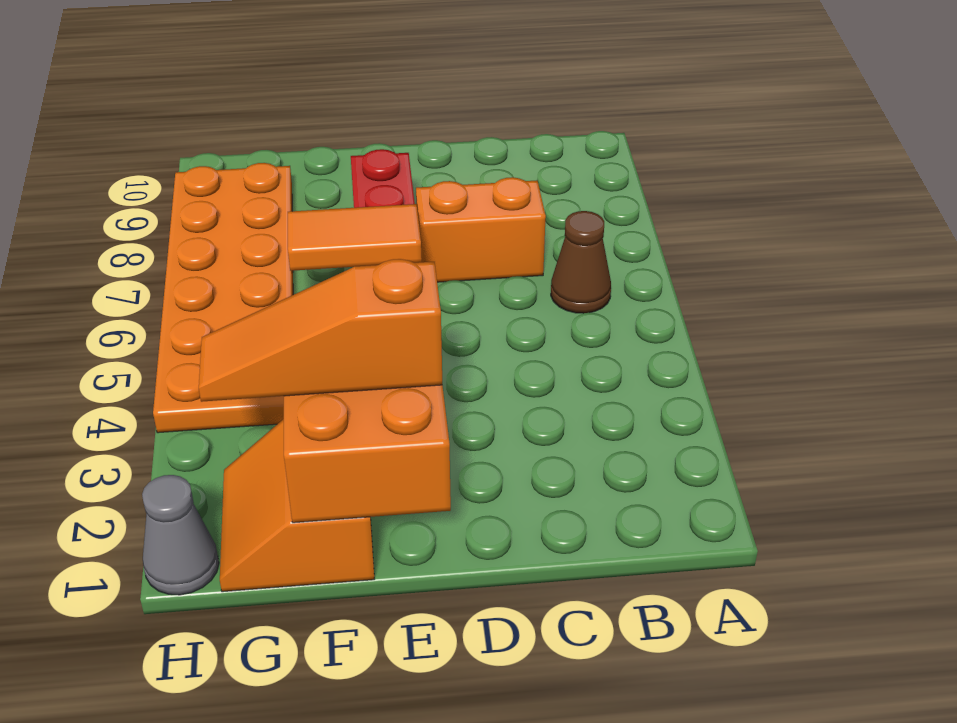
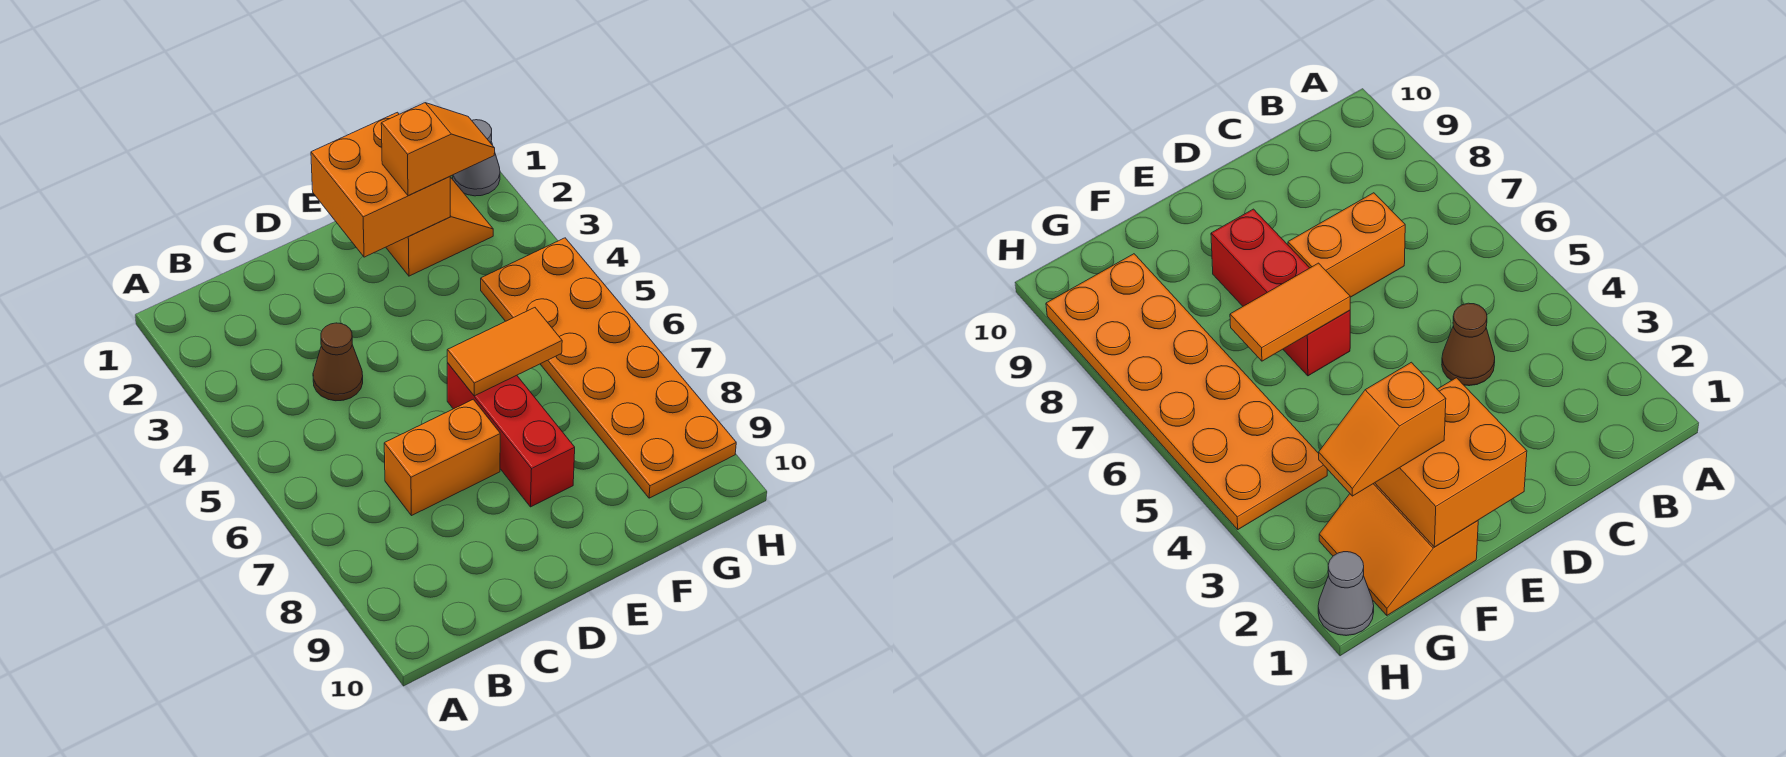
brown 1x1 cone [551,211,611,313] -> brown 1x1 cone moved to [313,323,363,401]
orange 1x3 slope [199,259,442,402] -> orange 1x2 slope [381,103,495,196]

